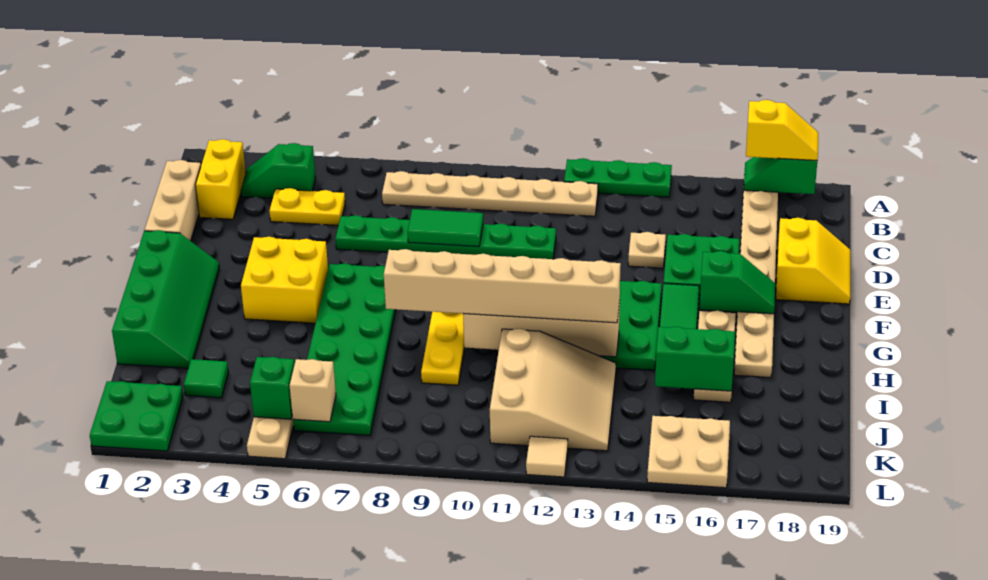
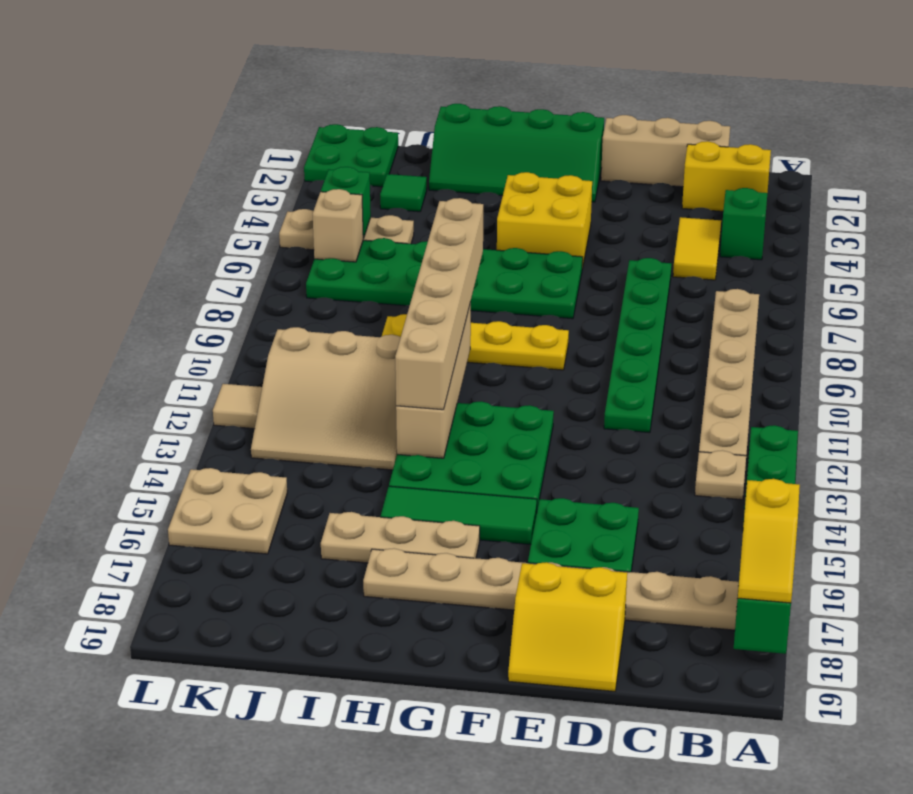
yellow 1x2 plate [269,188,345,225] -> yellow 1x2 tile [673,217,721,280]
green 1x2 tile [408,209,483,247] -> none
tan 1x1 plate [628,232,666,268] -> tan 1x1 plate moved to [695,450,746,500]
green 1x2 slope [700,251,775,314] -> none
green 1x2 brick [655,327,735,391] -> none

